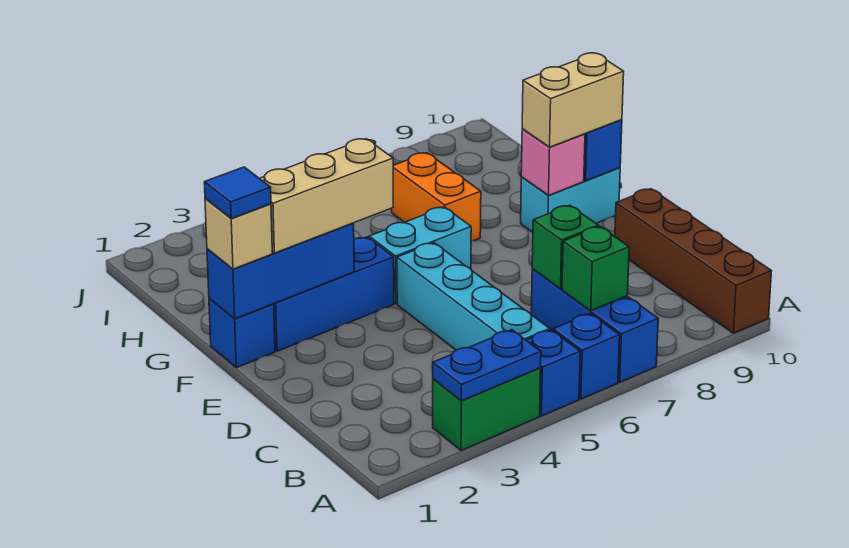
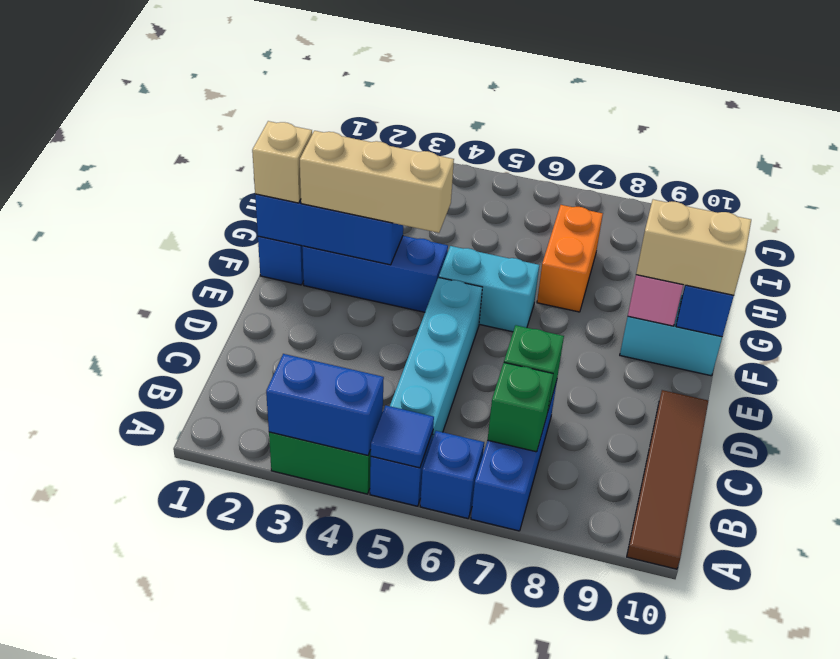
blue 1x2 plate [433,330,541,401] -> blue 1x2 brick [266,354,384,455]
brown 1x4 brick [615,189,772,333] -> brown 1x4 tile [627,390,708,569]
blue 1x1 tile [204,167,271,218] -> blue 1x1 tile moved to [371,405,434,468]

